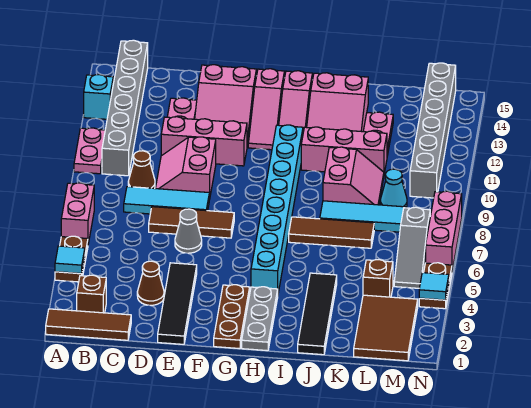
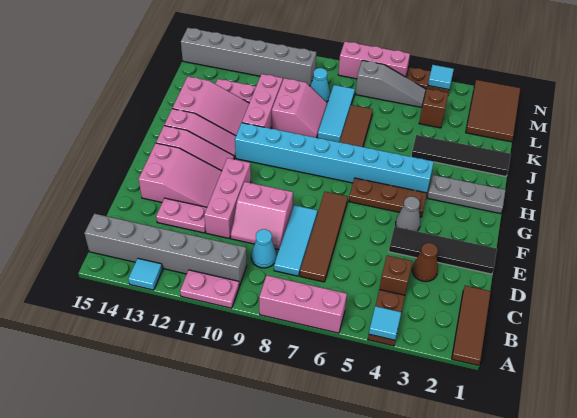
brown 1x2 plate [55,236,88,282] -> brown 1x2 plate turned to [368,290,405,346]
pink 1x2 brick [61,183,94,244] -> pink 1x3 brick [259,276,347,333]
cyan 1x1 brick [84,75,113,119] -> cyan 1x1 tile [128,258,162,290]
brown 1x1 brick [77,275,106,313] -> brown 1x1 brick moved to [379,255,412,295]
brown 1x1 cone [128,151,155,189] -> cyan 1x1 cone [251,229,277,268]
brown 1x3 tile [149,207,234,238] -> brown 1x4 tile [300,192,348,282]
grey 1x1 cone [175,209,202,253] -> grey 1x1 cone moved to [396,196,420,231]
brown 1x3 plate [214,285,250,349] -> brown 1x3 plate moved to [349,178,427,217]
pink 2x2 slope [323,147,384,205] -> pink 2x2 slope turned to [272,78,327,138]
brown 2x3 tile [354,295,418,361] -> brown 2x3 tile turned to [466,80,520,142]

